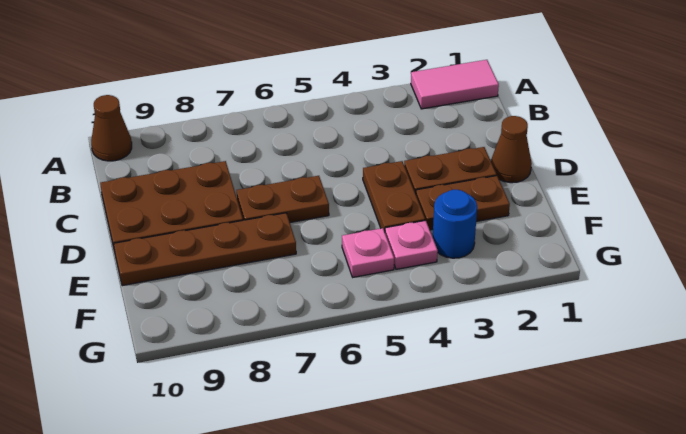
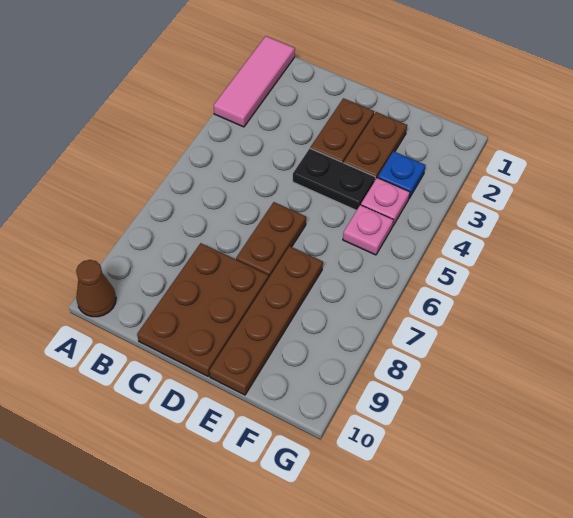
pink 1x2 tile [411,60,499,109] -> pink 1x3 tile [214,36,295,127]
brown 1x1 cone [491,116,532,183] -> none
brown 1x2 plate [363,161,425,232] -> black 1x2 plate [293,149,375,211]
blue 1x1 round brick [433,190,477,258] -> blue 1x1 plate [378,151,426,198]

